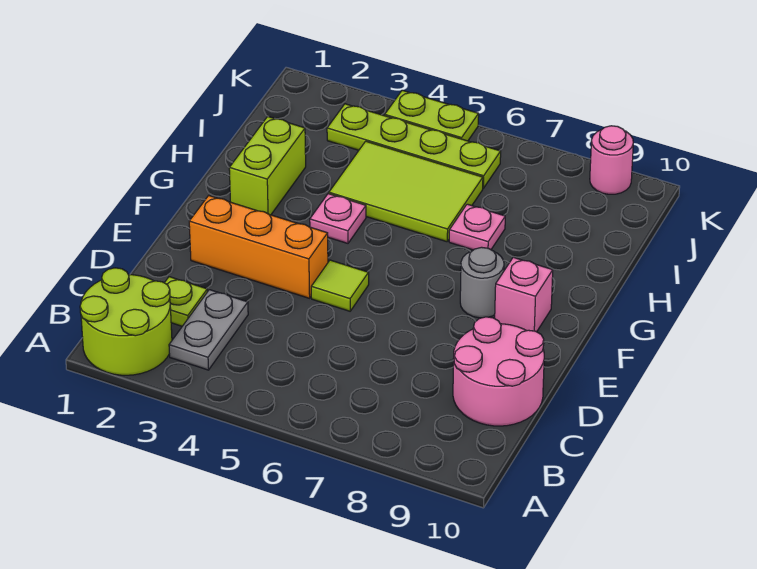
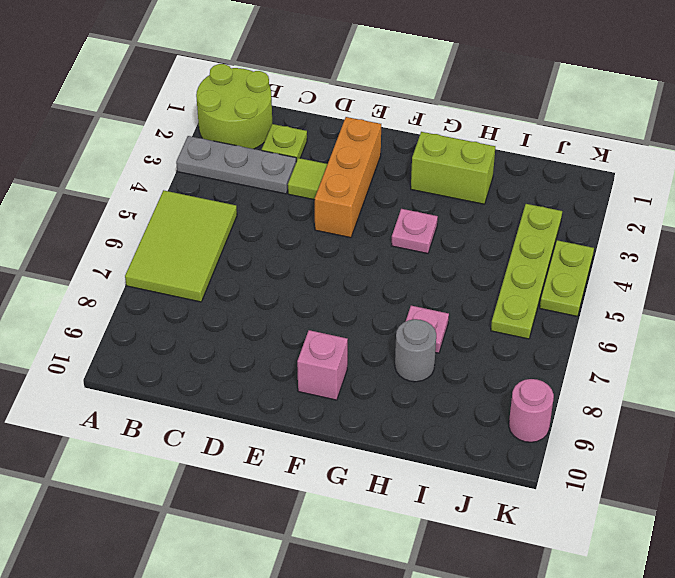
grey 1x2 plate [169,290,248,370] -> grey 1x3 plate [176,136,296,194]
pink 2x2 round brick [453,317,544,426] -> none
lime 1x1 tile [311,260,369,311] -> lime 1x1 tile moved to [288,158,328,200]
grey 1x1 round brick [460,247,504,318] -> grey 1x1 round brick moved to [395,319,436,382]
lime 2x3 tile [329,141,483,242] -> lime 2x3 tile moved to [125,190,237,302]

